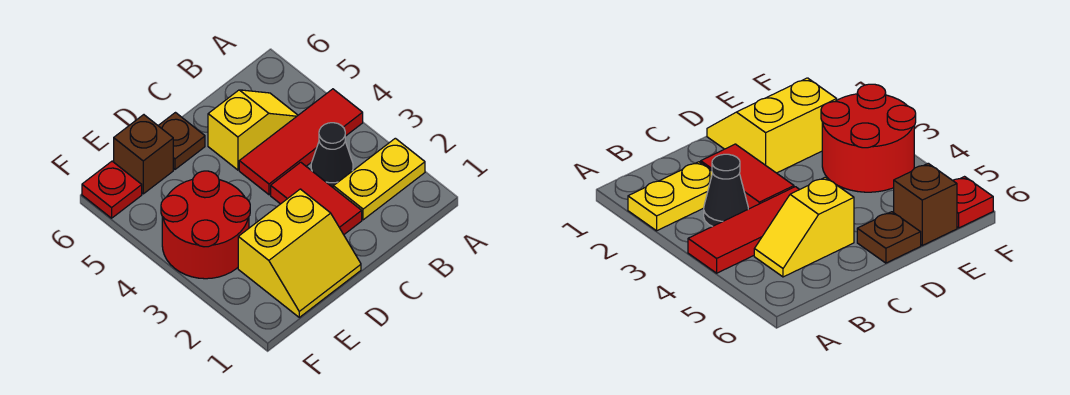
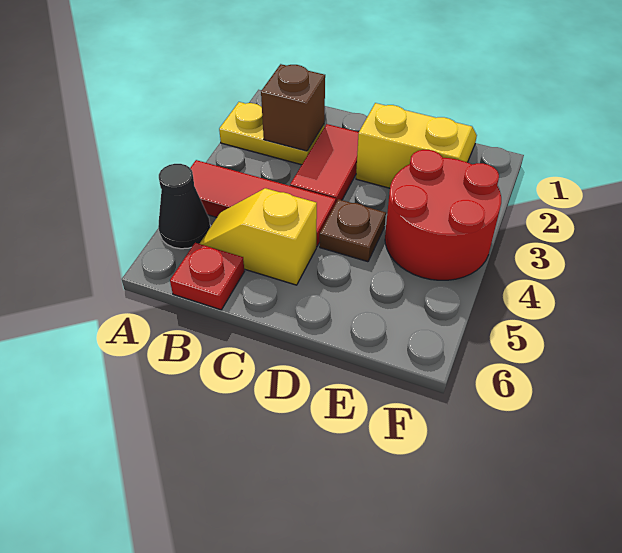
black 1x1 cone [311,123,353,187] -> black 1x1 cone moved to [158,164,210,249]
brown 1x1 plate [158,113,205,169] -> brown 1x1 plate moved to [320,199,386,262]
brown 1x1 brick [114,115,173,194] -> brown 1x1 brick moved to [261,64,325,151]
red 1x1 plate [82,161,142,218] -> red 1x1 plate moved to [170,243,244,310]

